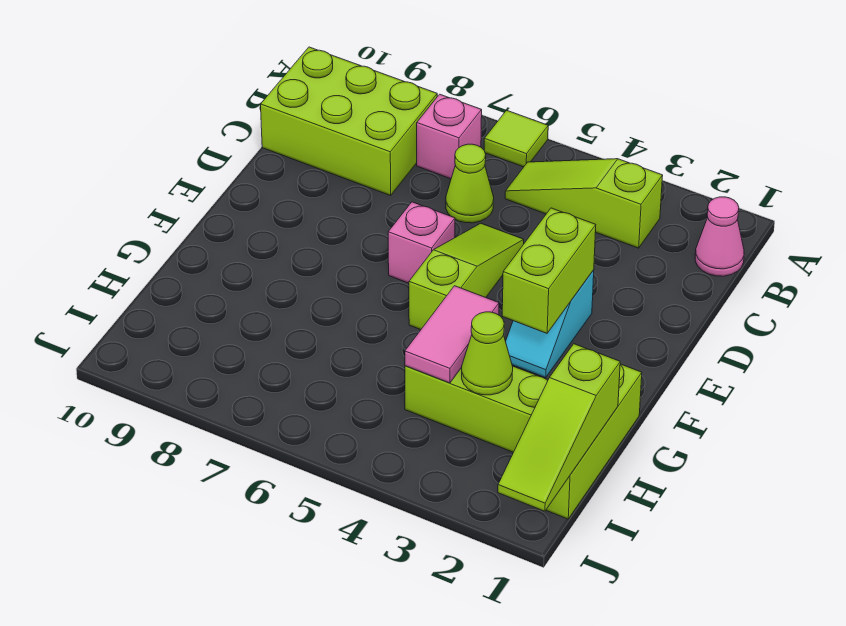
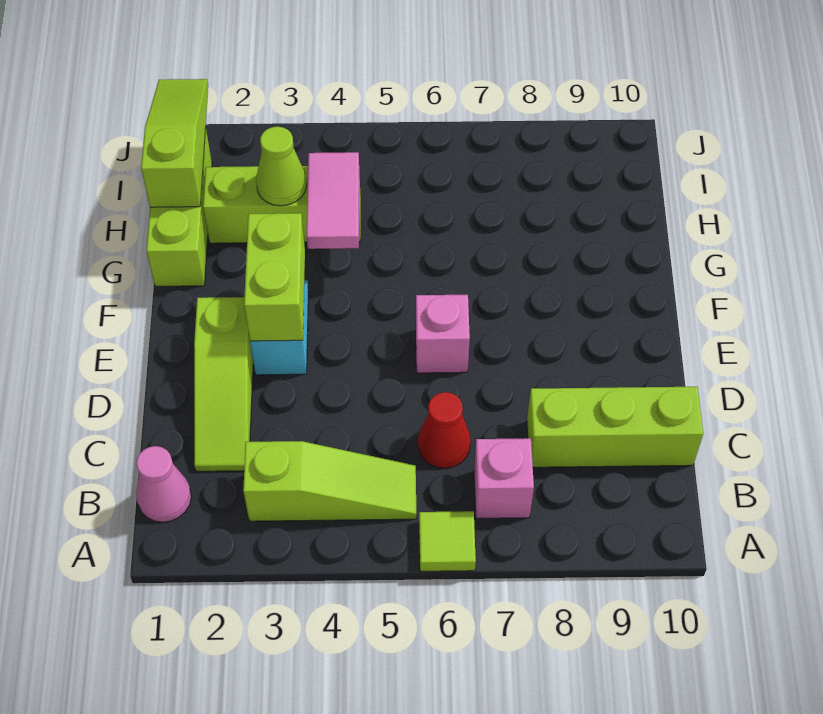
lime 2x3 brick [261,47,437,196] -> lime 1x3 brick [527,387,703,467]
lime 1x1 cone [446,144,494,223] -> red 1x1 cone [418,392,471,468]
lime 1x3 slope [409,223,524,330] -> lime 1x3 slope moved to [194,297,253,471]

